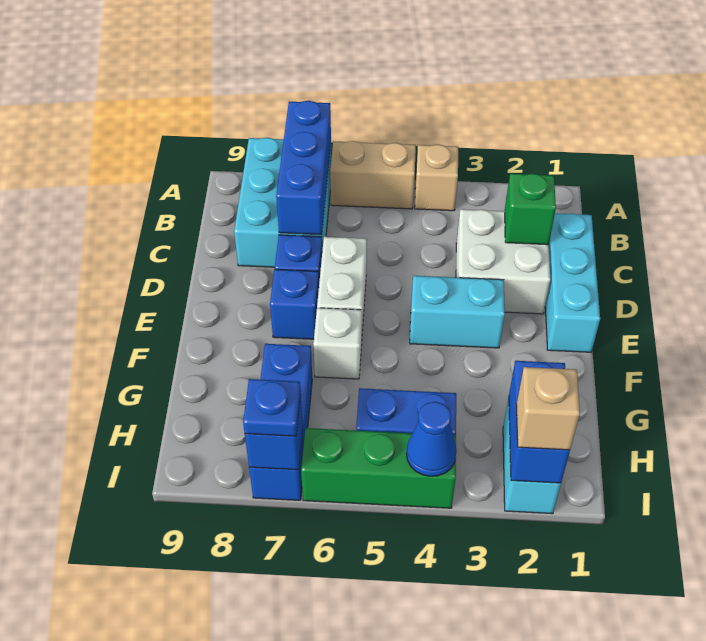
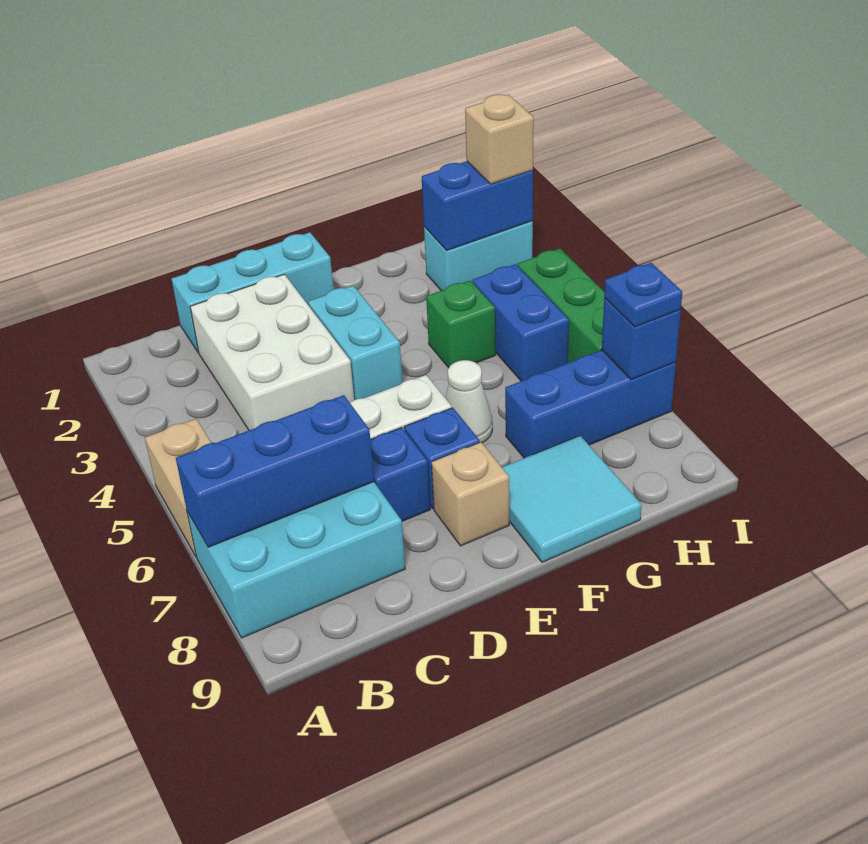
tan 1x1 brick [415,145,458,211] -> tan 1x1 brick moved to [432,442,509,546]
white 2x2 brick [456,209,550,314] -> white 2x3 brick [190,274,354,430]
green 1x1 brick [505,173,556,245] -> green 1x1 brick moved to [426,281,496,368]
white 1x1 brick [313,308,362,379] -> white 1x1 cone [445,360,492,443]
none -> cyan 2x2 tile [502,436,642,562]
blue 1x1 cone [407,402,457,476] -> none

